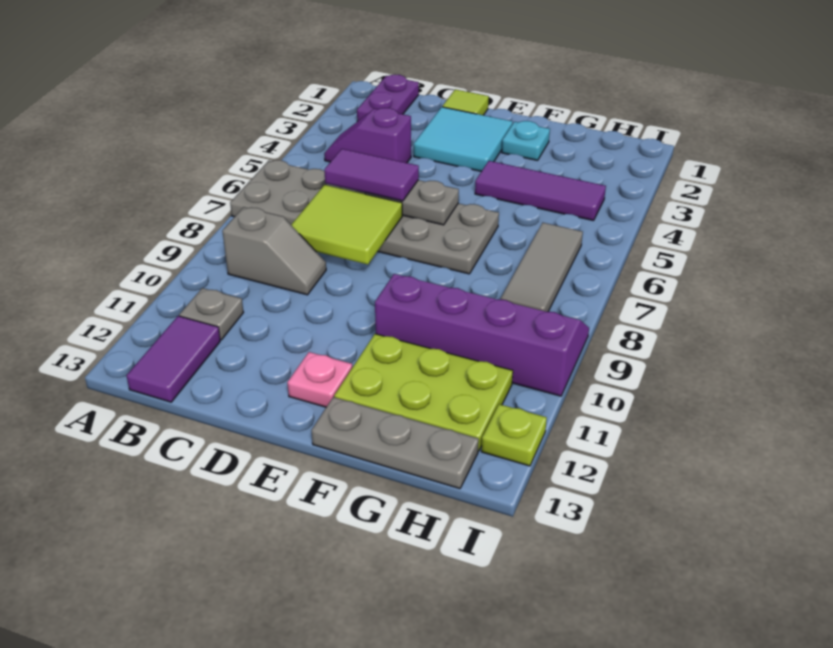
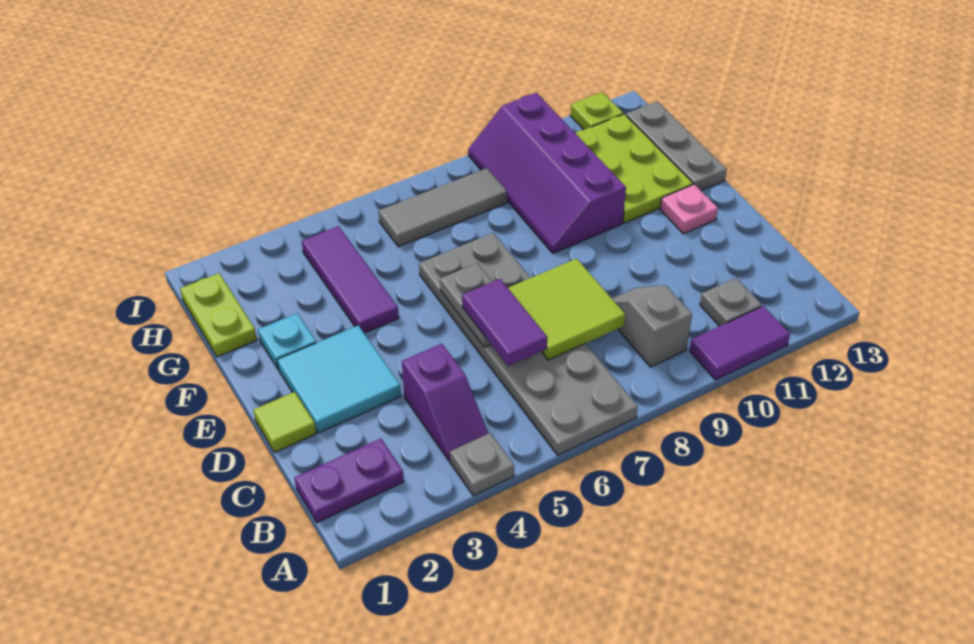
none -> grey 1x1 plate [450,433,514,496]
purple 1x2 tile [126,316,220,402] -> purple 1x2 tile moved to [690,306,790,380]
none -> lime 1x2 plate [180,273,257,357]

